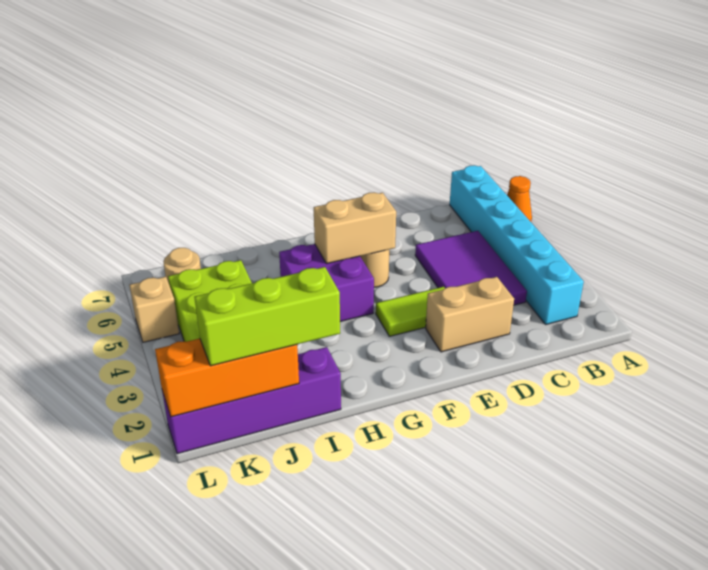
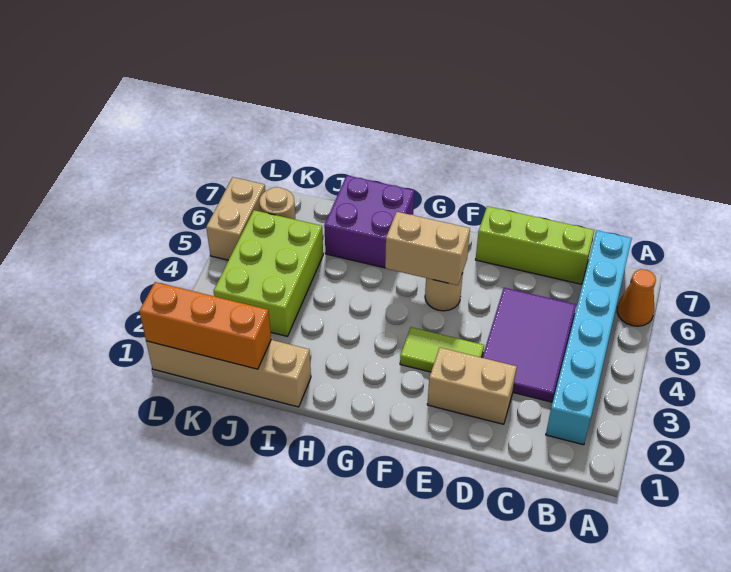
purple 2x2 brick [279,244,374,322] -> purple 2x2 brick moved to [324,175,414,268]
purple 1x4 brick [162,347,341,454] -> tan 1x4 brick [146,340,311,407]
lime 1x3 brick [195,267,340,366] -> lime 1x3 brick moved to [476,206,594,284]
tan 1x1 brick [130,277,179,342] -> tan 1x2 brick [206,177,265,260]

